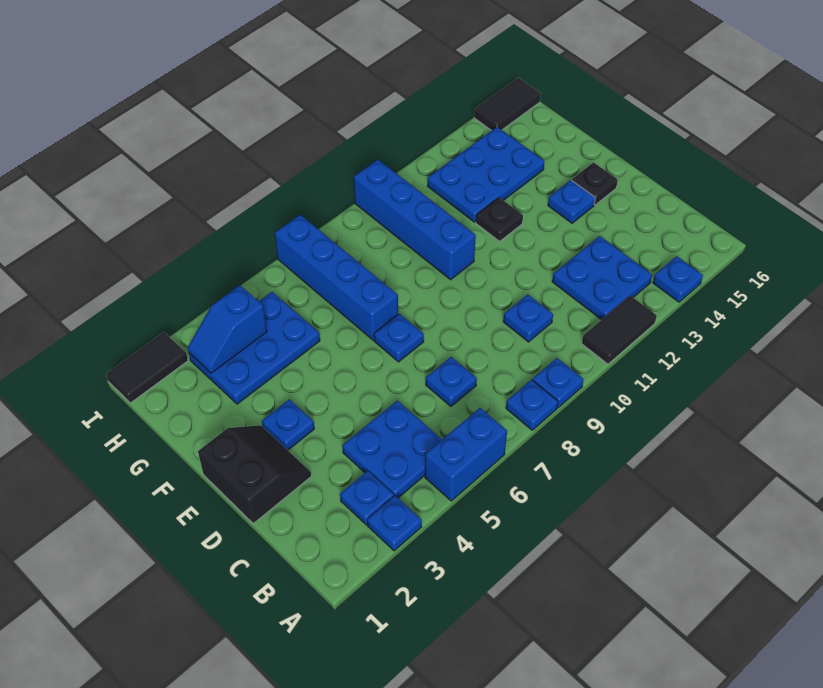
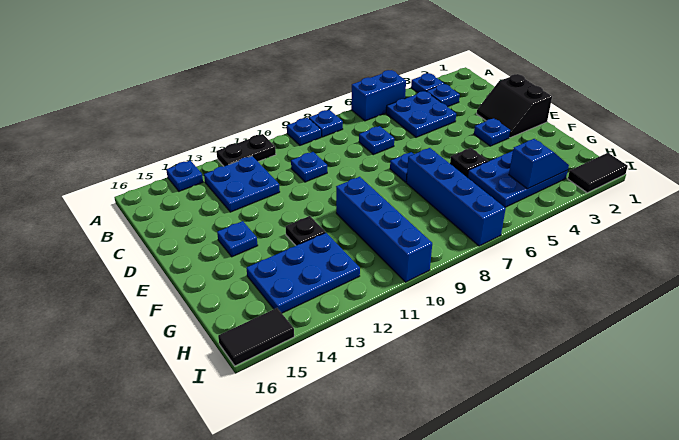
black 1x2 tile [582,296,657,364] -> black 1x2 plate [216,134,276,166]
black 1x1 plate [572,163,618,205] -> black 1x1 plate moved to [450,148,488,178]

